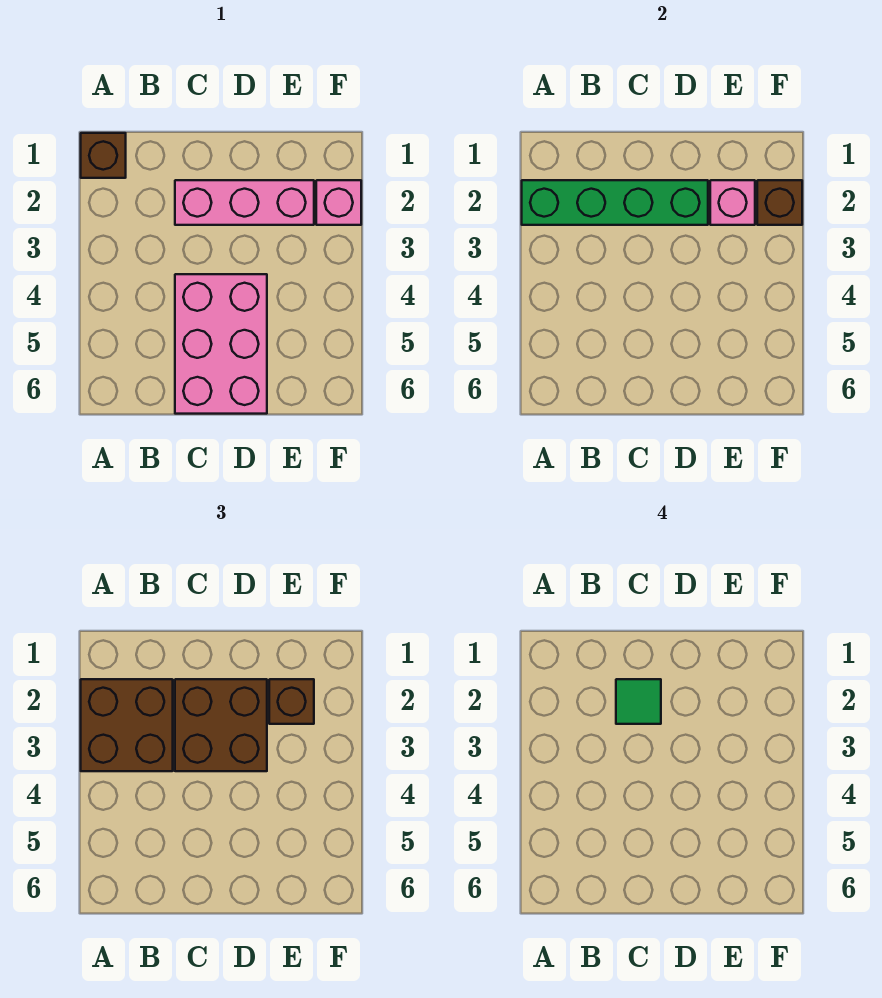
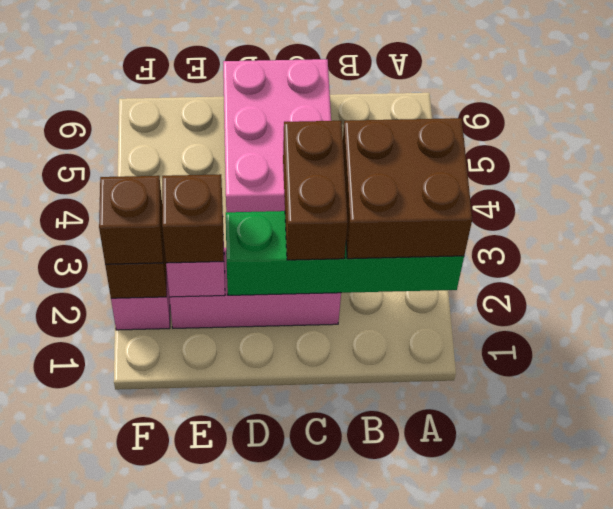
brown 1x1 brick [81,133,126,178] -> brown 1x1 brick moved to [99,176,163,265]
brown 2x2 brick [175,679,267,771] -> brown 1x2 brick [283,121,348,260]
green 1x1 tile [616,679,661,724] -> none

